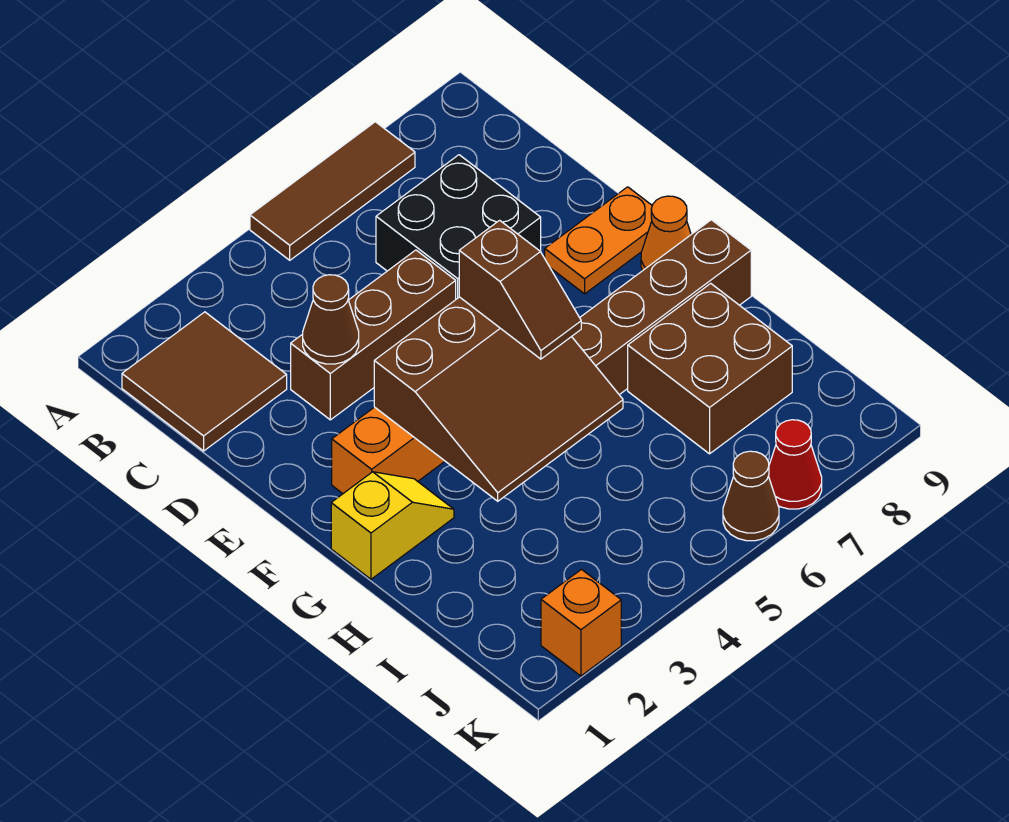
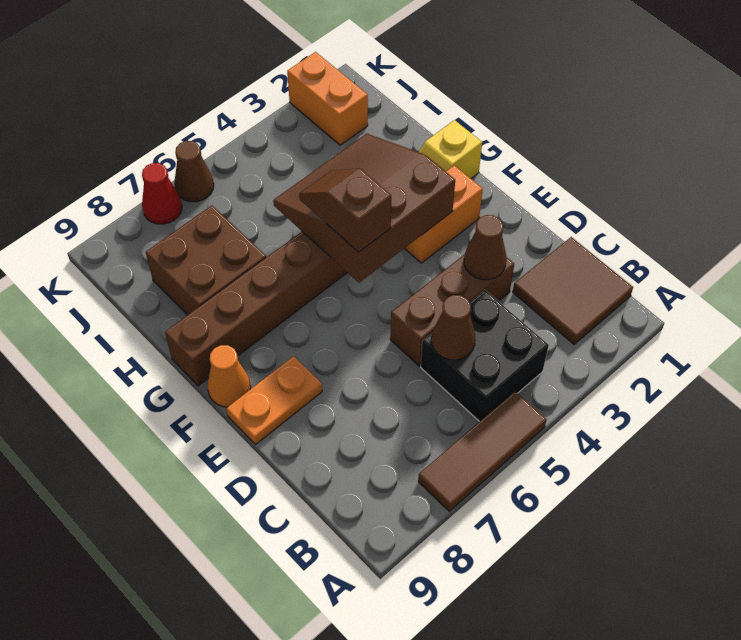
none -> brown 1x1 cone [432,295,475,360]
black 2x2 brick [376,155,541,299] -> black 2x2 brick moved to [421,290,549,422]
orange 1x1 brick [541,569,621,676] -> orange 1x2 brick [287,52,368,145]

